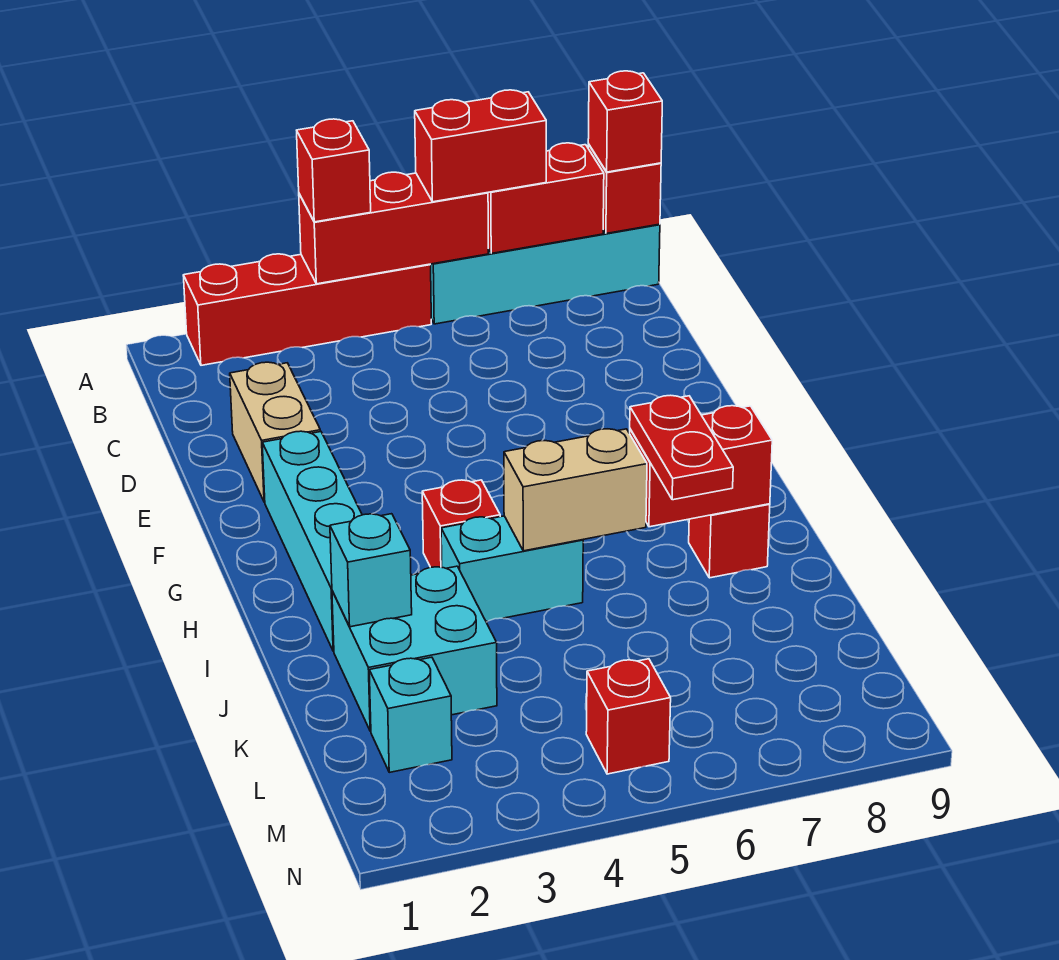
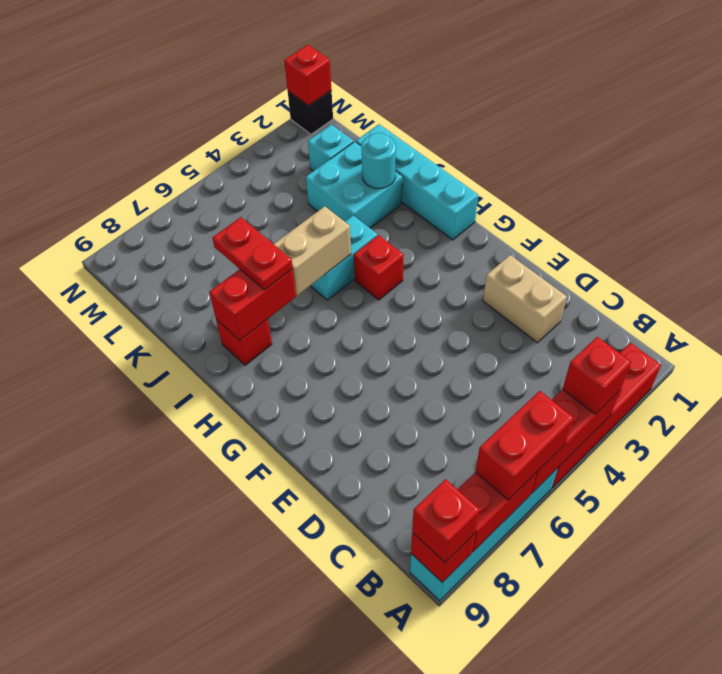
cyan 1x4 brick [262,431,362,651] -> cyan 1x4 brick moved to [356,124,478,240]
cyan 1x1 brick [330,514,412,627] -> cyan 1x1 round brick [361,133,396,188]
red 1x1 brick [586,659,671,774] -> red 1x1 brick moved to [284,45,332,106]
none -> black 1x1 brick [288,90,333,134]

